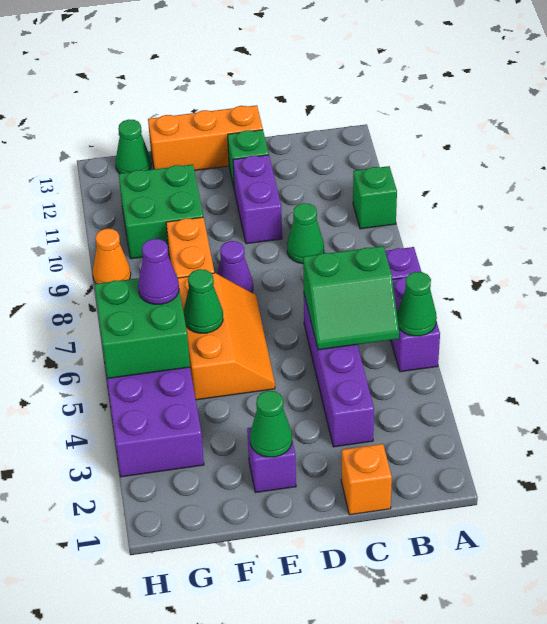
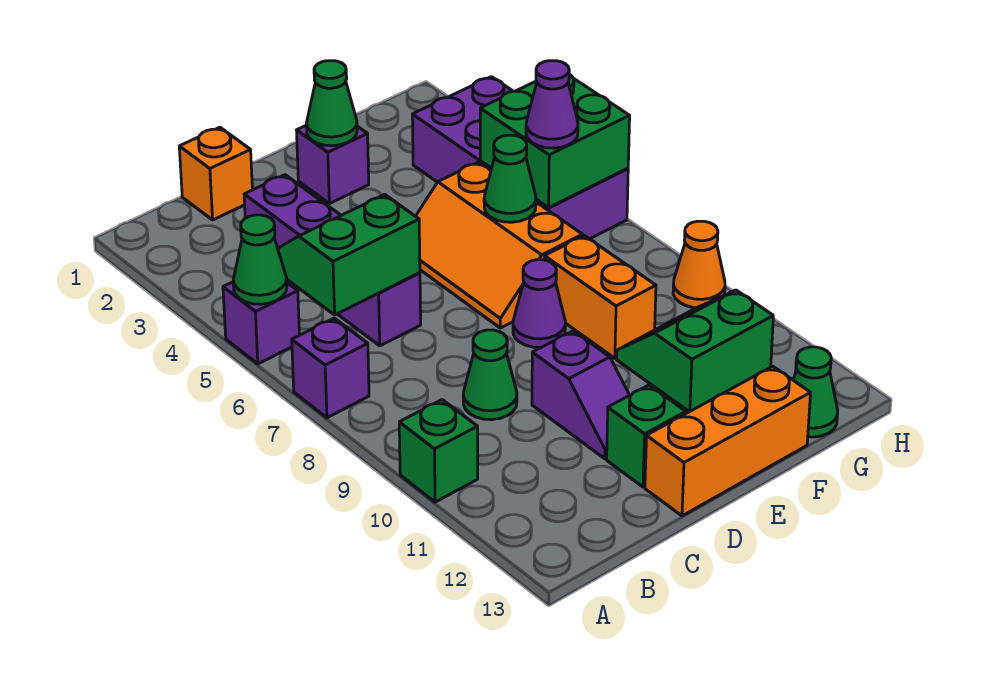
purple 1x2 brick [391,277,440,372] -> purple 1x1 brick [223,282,299,364]
purple 1x2 brick [233,155,282,244] -> purple 1x2 slope [532,331,629,459]
green 2x2 brick [119,164,203,259] -> green 2x2 slope [617,290,773,412]

